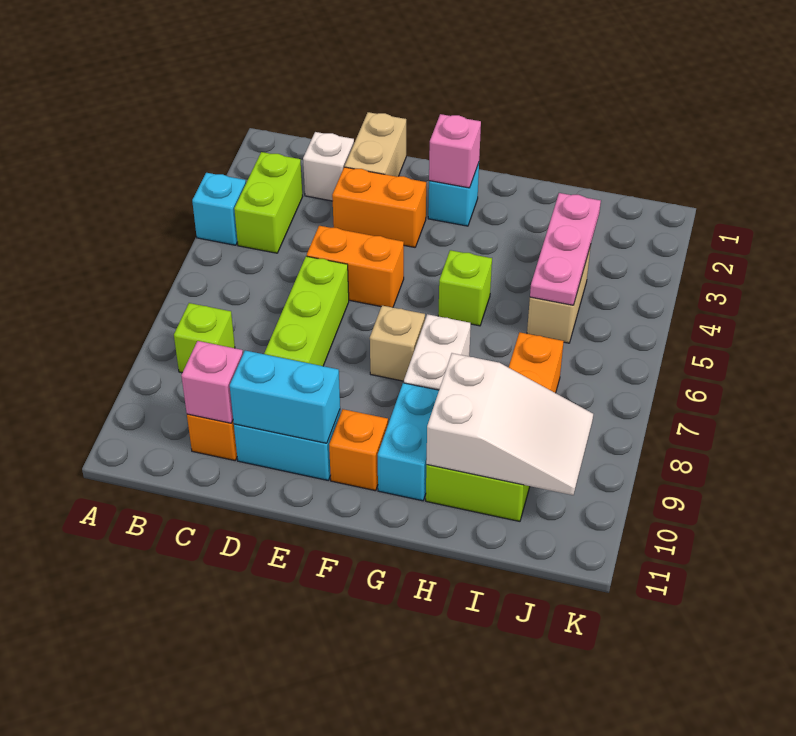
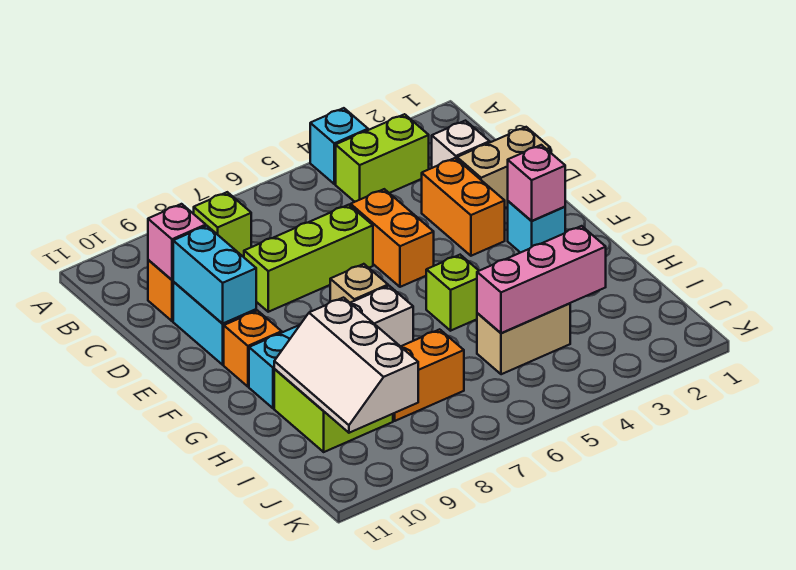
white 2x3 slope [426,353,593,495] -> white 2x3 slope turned to [274,298,418,433]
pink 1x3 plate [530,193,601,305] -> pink 1x3 brick [477,226,606,333]

